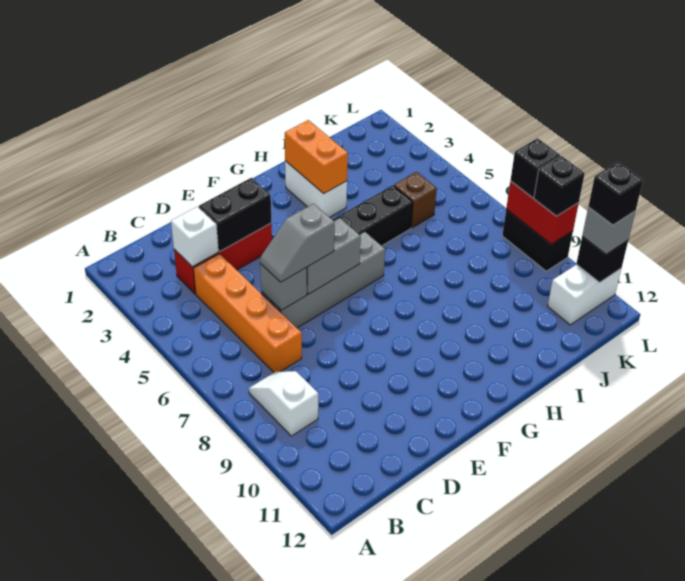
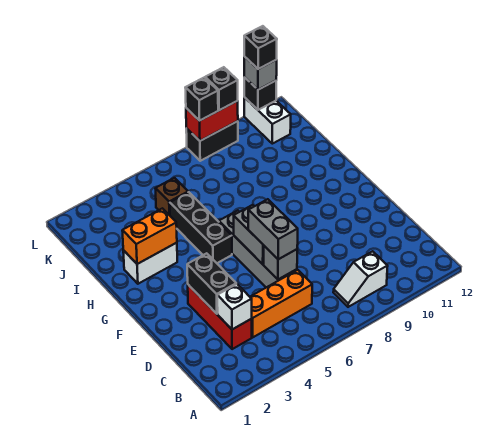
orange 1x4 brick [193,254,302,372] -> orange 1x3 brick [250,270,312,337]
grey 1x2 slope [260,204,335,282] -> grey 1x2 brick [248,199,298,259]

